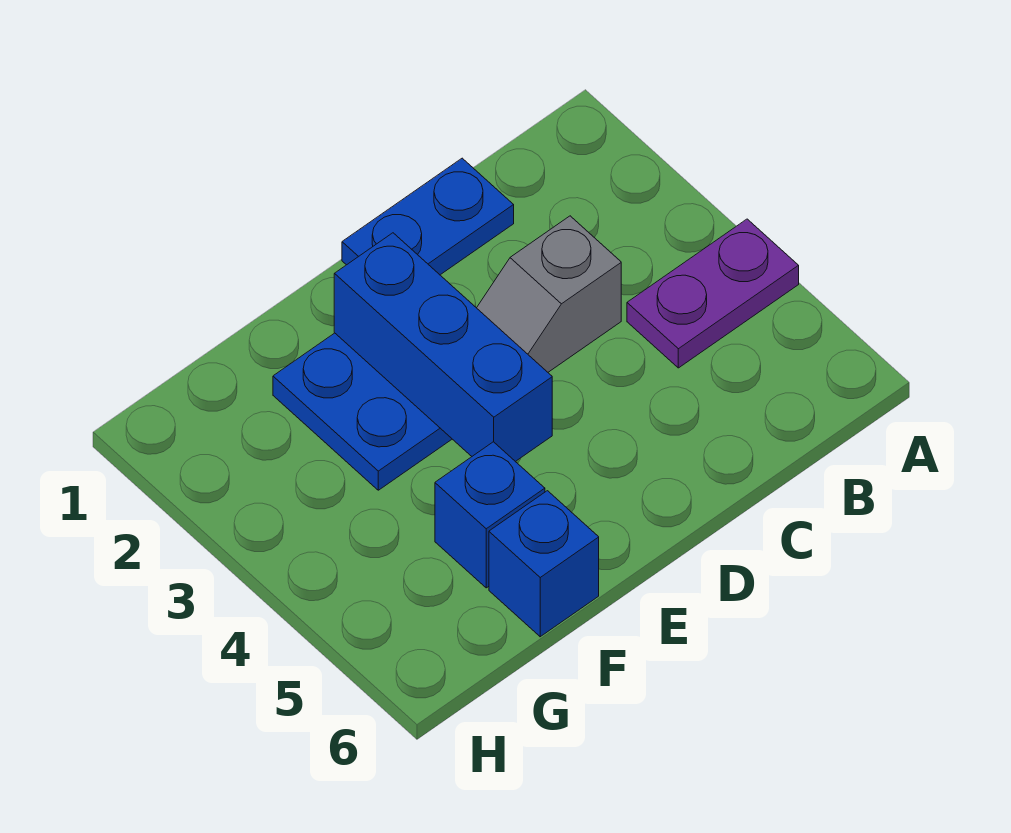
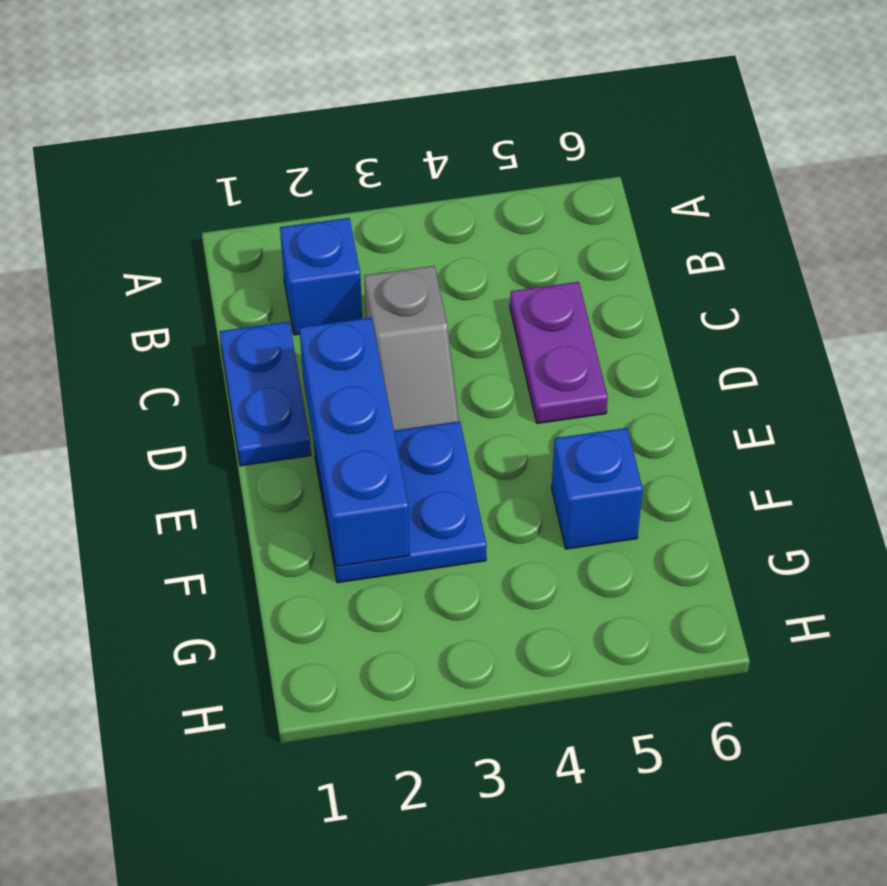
purple 1x2 plate [627,219,799,368] -> purple 1x2 plate moved to [510,282,608,423]
blue 1x3 brick [334,233,552,462] -> blue 1x3 brick turned to [300,318,410,567]
blue 1x1 brick [489,491,599,637] -> blue 1x1 brick moved to [280,218,362,335]

